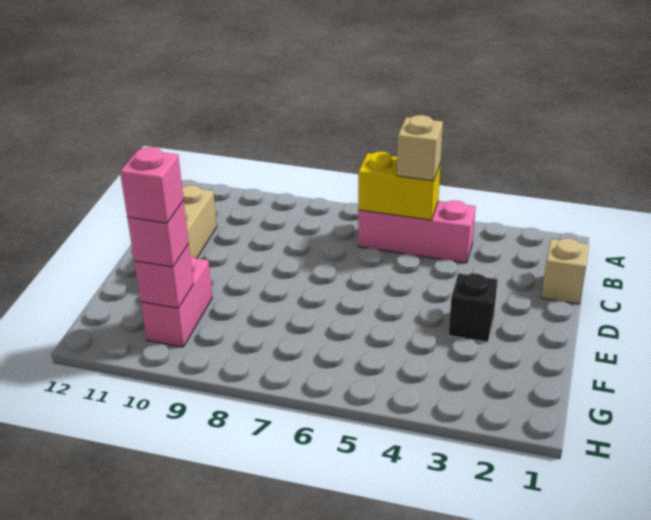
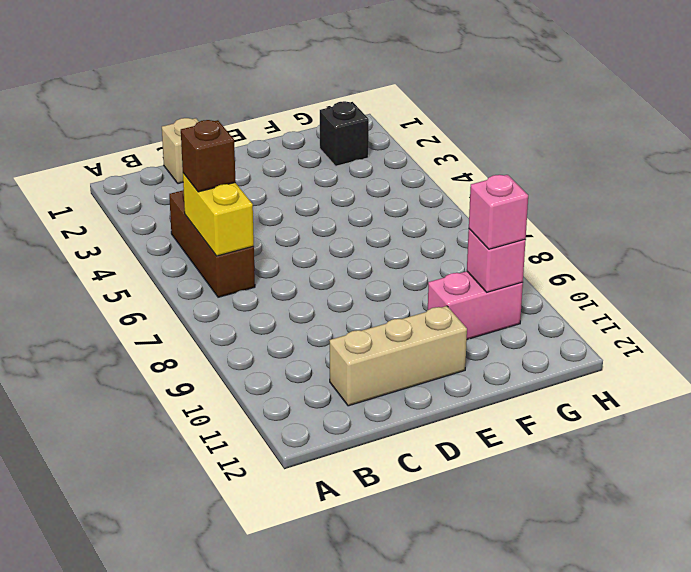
pink 1x3 brick [358,201,476,263] -> brown 1x3 brick [169,189,255,297]
tan 1x1 brick [397,115,443,181] -> brown 1x1 brick [181,120,236,192]
black 1x1 brick [449,273,498,342] -> black 1x1 brick moved to [320,101,369,166]
pink 1x1 brick [120,147,184,223] -> none

